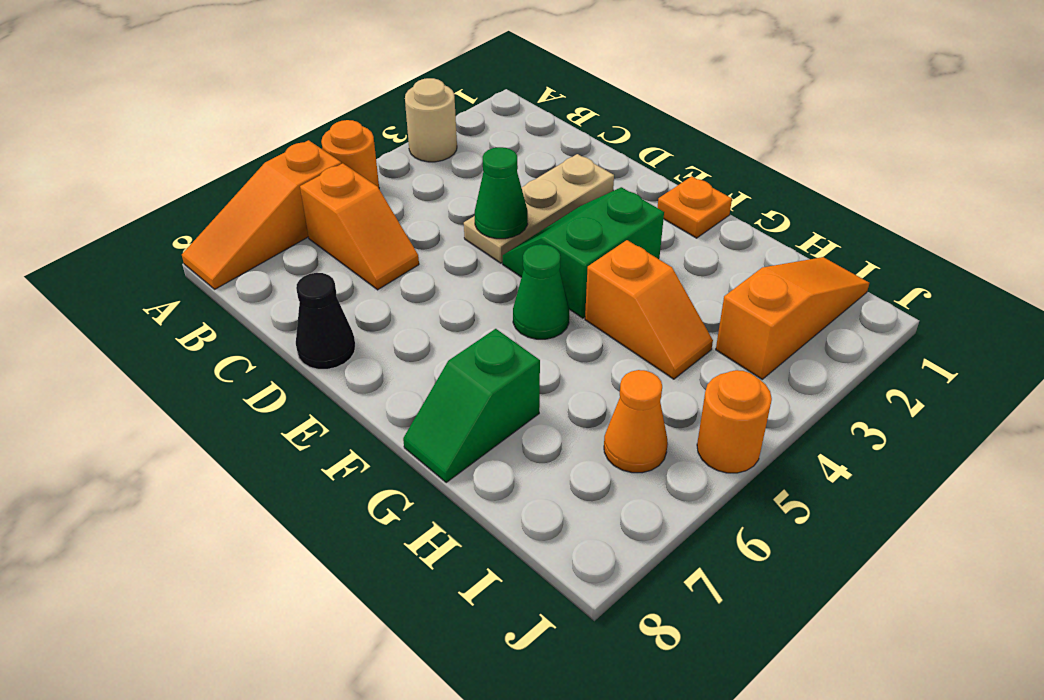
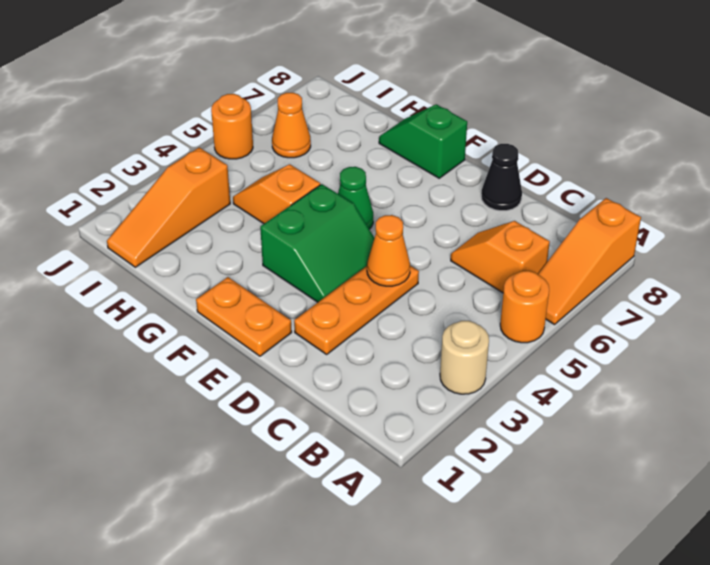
orange 1x3 slope [182,140,341,289] -> orange 1x3 slope turned to [538,198,641,325]
tan 1x3 plate [464,154,614,263] -> orange 1x3 plate [294,266,419,354]
green 1x1 cone [475,147,528,239] -> orange 1x1 cone [367,215,410,286]
orange 1x1 plate [657,176,732,238] -> orange 1x2 plate [196,277,292,356]
green 1x2 slope [403,329,540,482] -> green 1x2 slope turned to [379,104,467,178]

